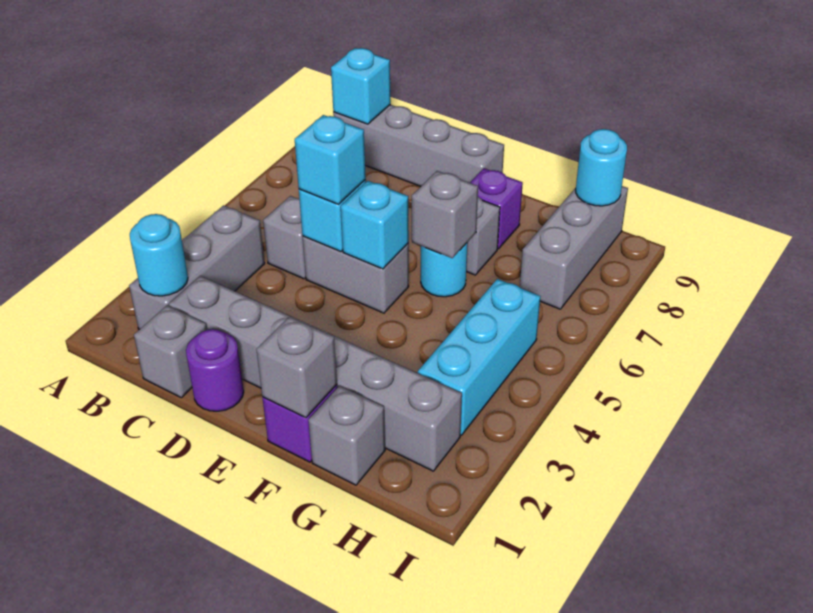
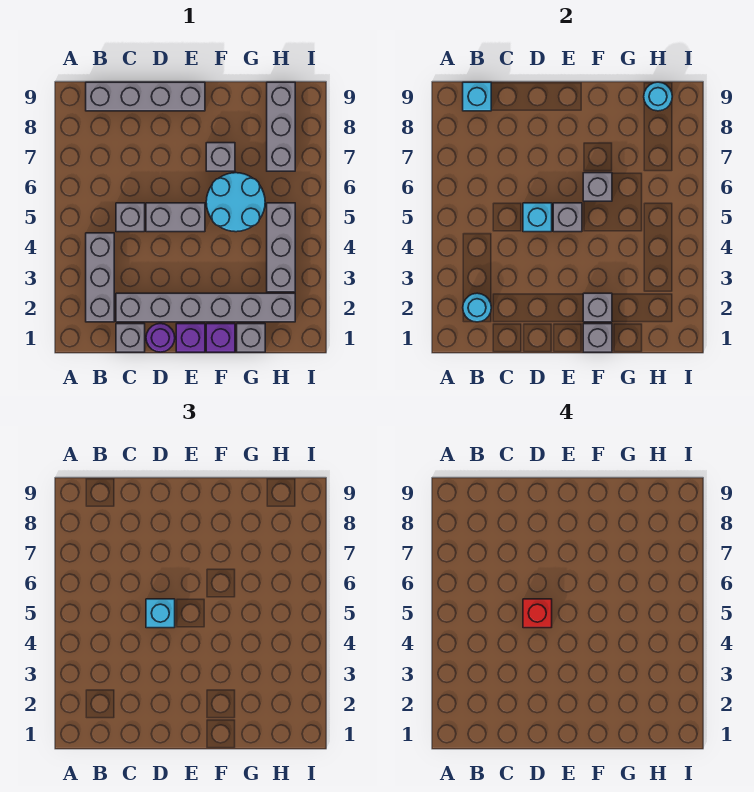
none -> red 1x1 brick [523,599,552,628]
cyan 1x1 brick [341,181,409,269] -> grey 1x1 brick [553,203,582,232]
none -> grey 1x1 brick [583,293,612,322]
cyan 1x1 round brick [421,243,467,297] -> cyan 2x2 round brick [206,173,265,232]
purple 1x1 brick [470,168,523,249] -> purple 1x1 brick moved to [176,324,205,352]
cyan 1x3 brick [418,279,541,435] -> grey 1x3 brick [267,203,295,292]

